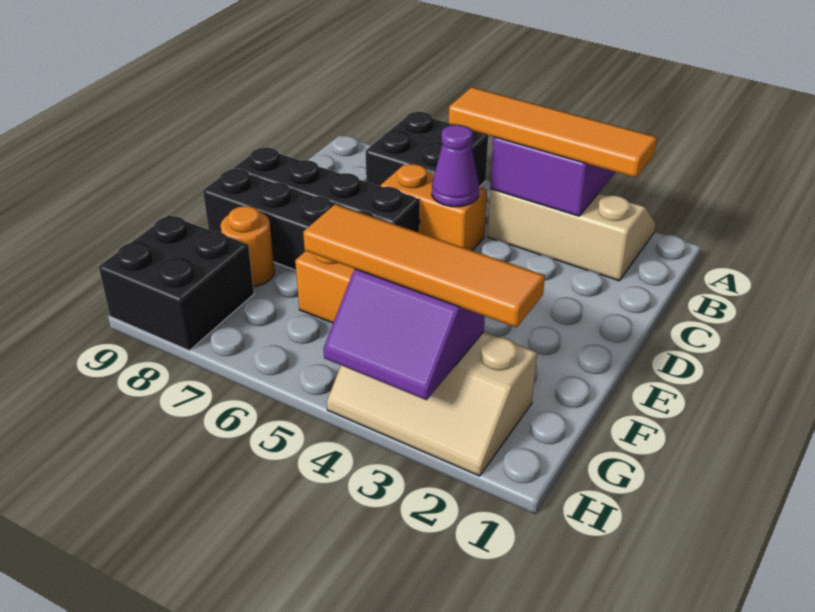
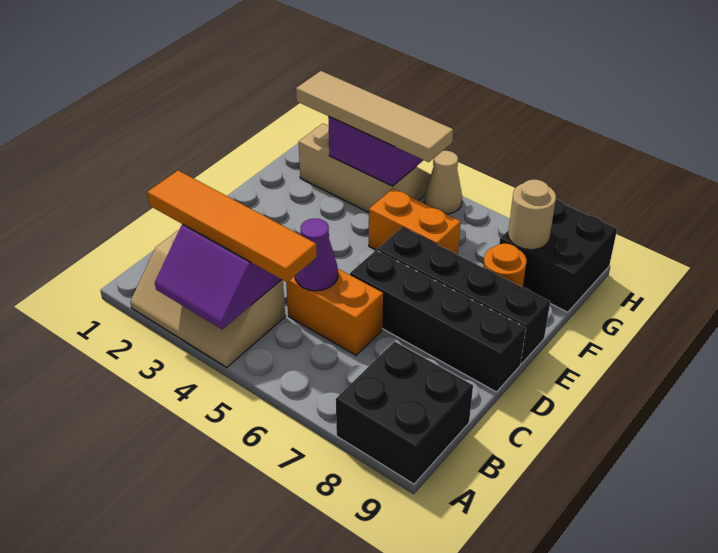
black 2x2 brick [365,112,488,187] -> black 2x2 brick moved to [336,341,473,484]
orange 1x4 tile [303,204,545,328] -> tan 1x4 tile [296,71,453,162]
none -> tan 1x1 round brick [508,180,556,250]
none -> tan 1x1 cone [424,151,462,214]

